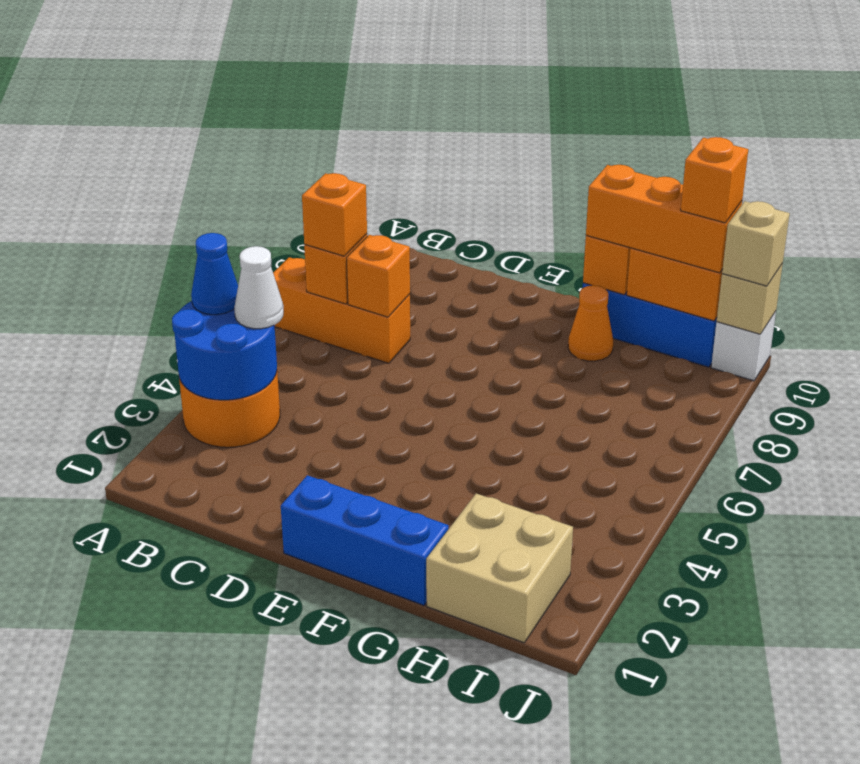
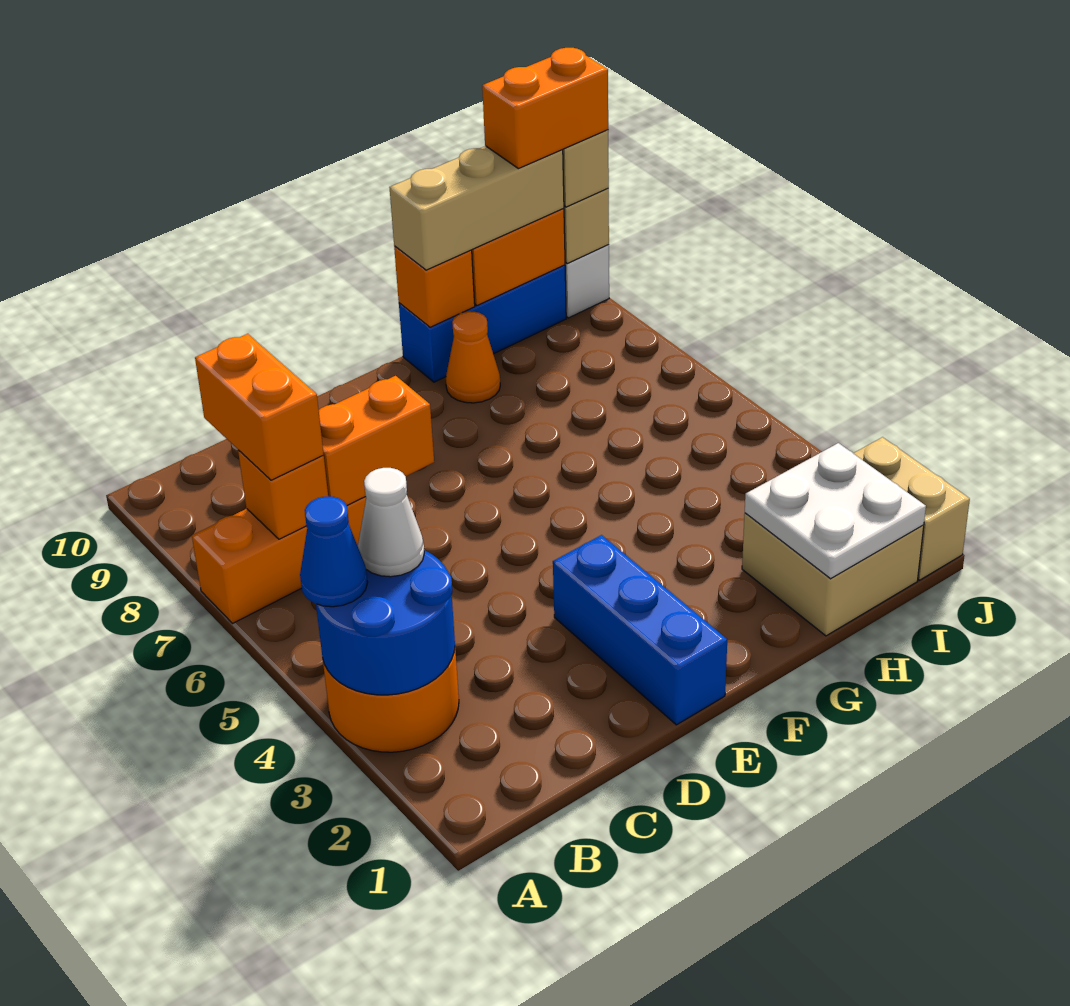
orange 1x1 brick [302,173,367,256] -> orange 1x2 brick [195,334,324,480]
orange 1x1 brick [347,235,410,317] -> orange 1x2 brick [319,376,434,505]
blue 1x3 brick [281,475,449,605] -> blue 1x3 brick turned to [553,535,727,725]
orange 1x3 brick [586,165,742,273] -> tan 1x3 brick [389,146,564,270]
none -> white 2x2 plate [745,443,926,579]
orange 1x1 brick [681,137,748,223] -> orange 1x2 brick [482,48,608,169]
none -> tan 1x2 brick [853,437,970,580]

